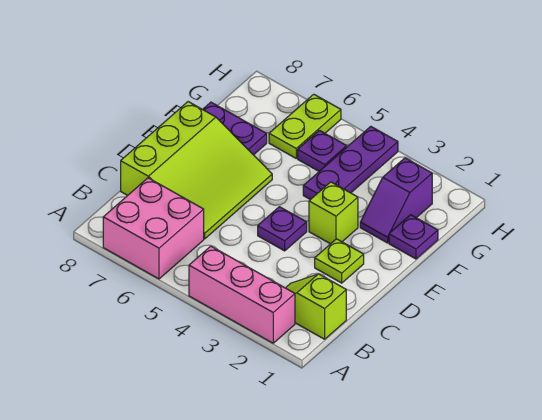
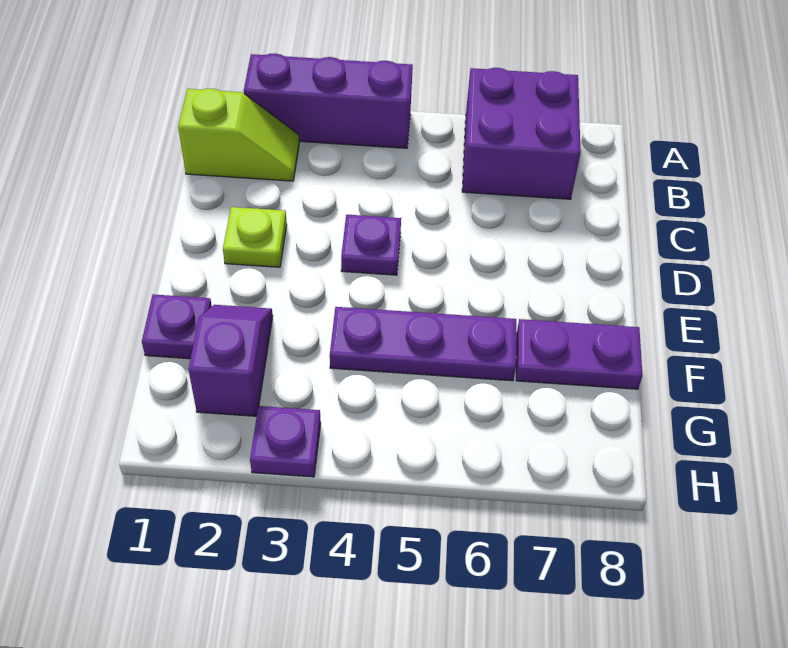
pink 1x3 brick [189,246,295,343] -> purple 1x3 brick [244,54,413,148]
pink 2x2 brick [103,178,204,279] -> purple 2x2 brick [462,68,581,199]
lime 3x3 slope [121,102,272,239] -> none
lime 1x1 brick [309,182,358,244] -> none
purple 1x3 plate [303,127,398,200] -> purple 1x3 plate turned to [330,307,516,381]
purple 1x1 plate [298,130,347,171] -> purple 1x1 plate moved to [250,406,321,477]
lime 1x2 plate [269,94,341,158] -> none

